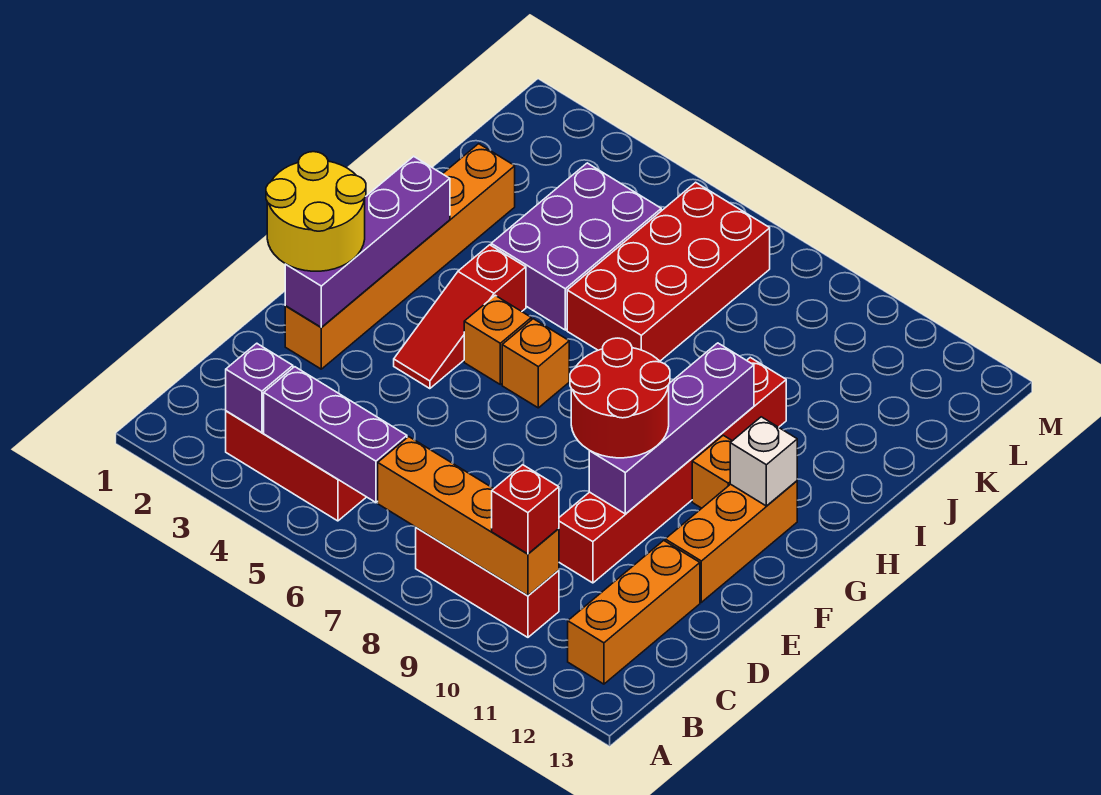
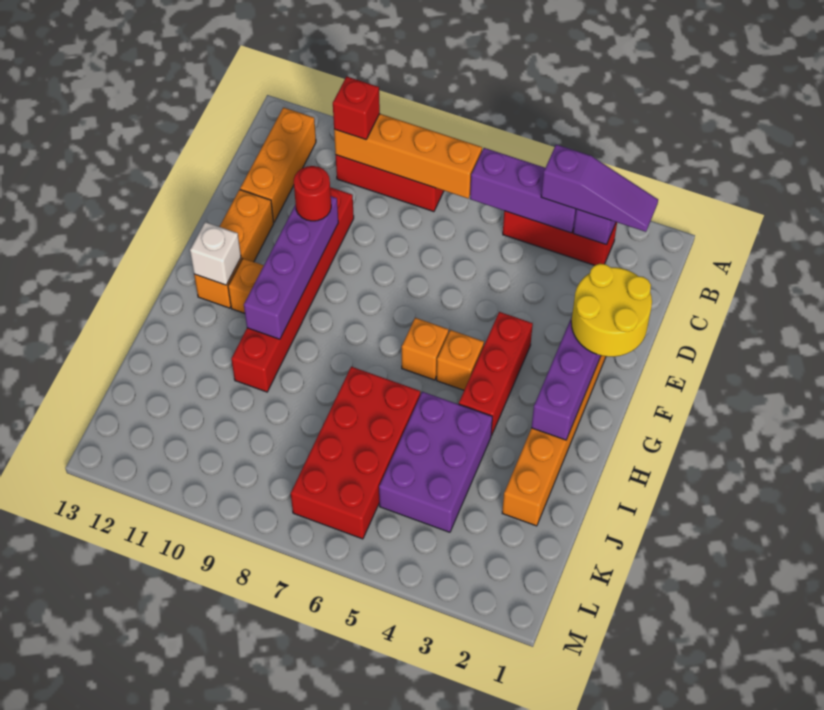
none -> purple 1x3 slope [541,144,658,232]
red 2x2 round brick [570,338,670,458] -> red 1x1 round brick [294,166,331,221]
red 1x3 slope [394,245,526,389] -> red 1x3 brick [459,312,533,436]

